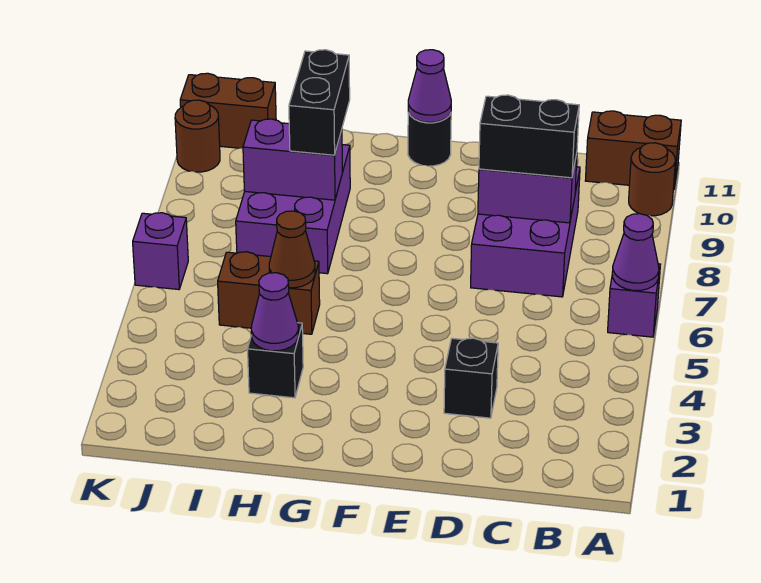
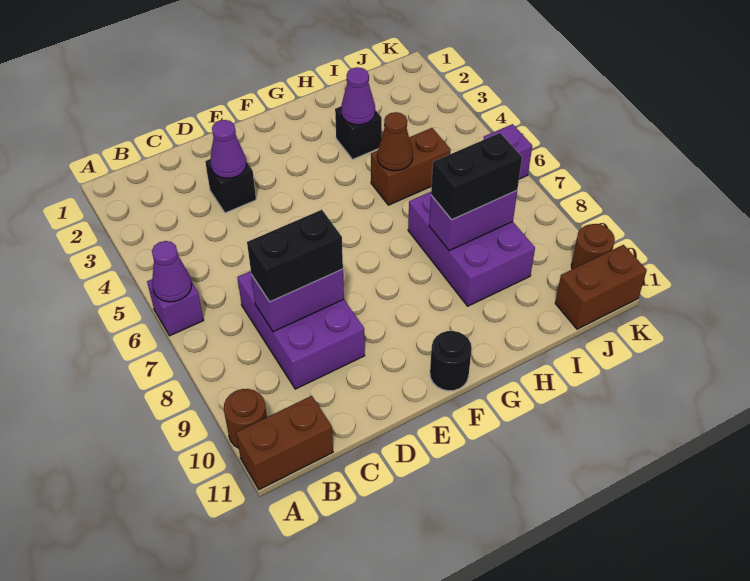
purple 1x1 cone [408,50,451,122] -> purple 1x1 cone moved to [210,120,246,178]
black 1x2 brick [289,50,350,155] -> black 1x2 brick turned to [431,133,522,220]

